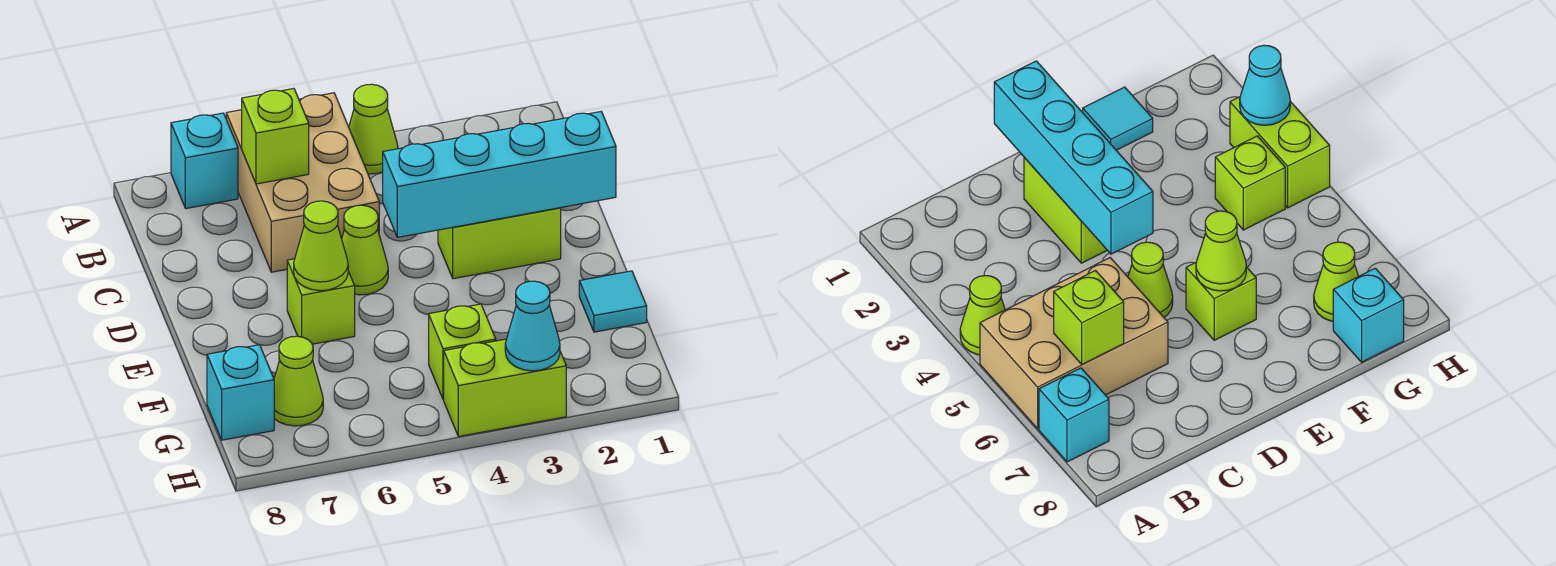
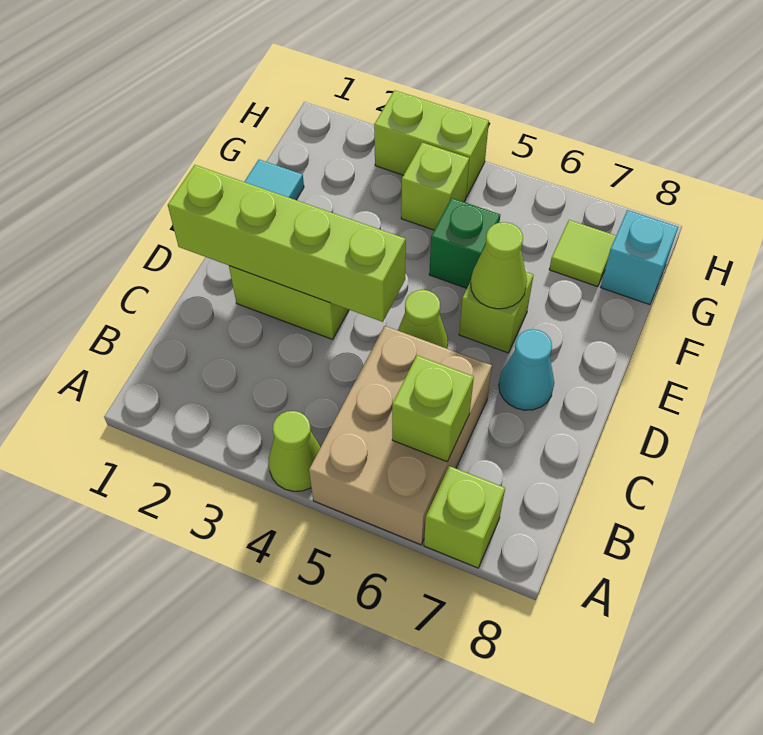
cyan 1x1 brick [171,113,238,209] -> lime 1x1 brick [424,466,505,568]
cyan 1x4 brick [383,112,616,237] -> lime 1x4 brick [168,165,406,322]
none -> green 1x1 brick [429,198,500,288]
lime 1x1 cone [274,336,323,426] -> lime 1x1 tile [549,220,616,287]
cyan 1x1 cone [505,281,560,371] -> cyan 1x1 cone moved to [499,329,554,410]

